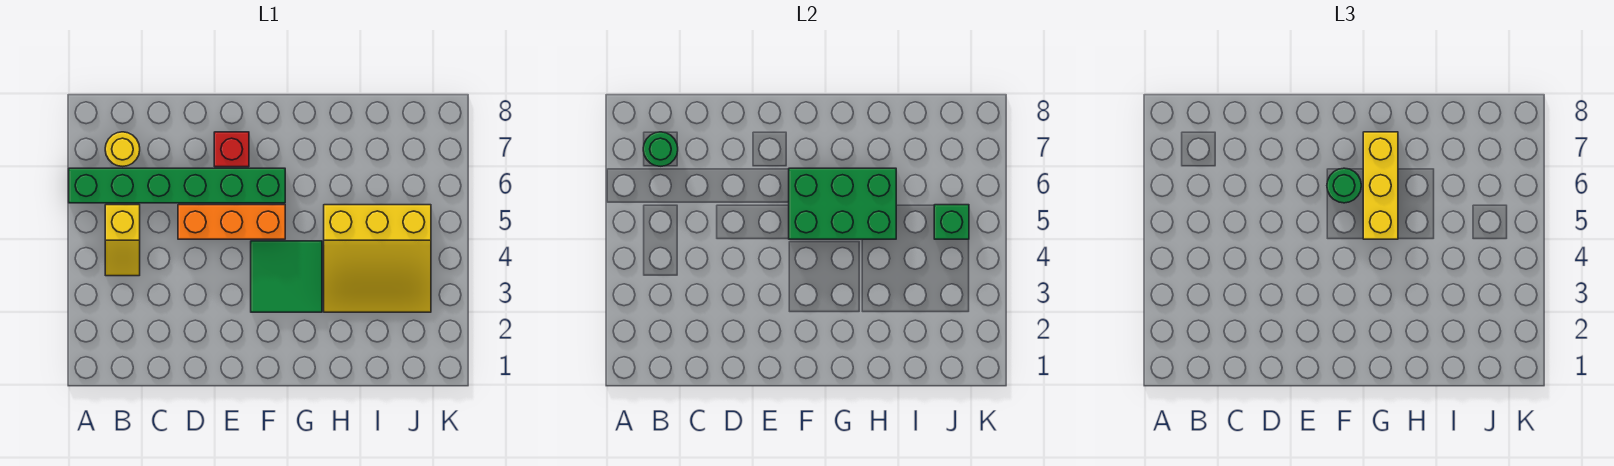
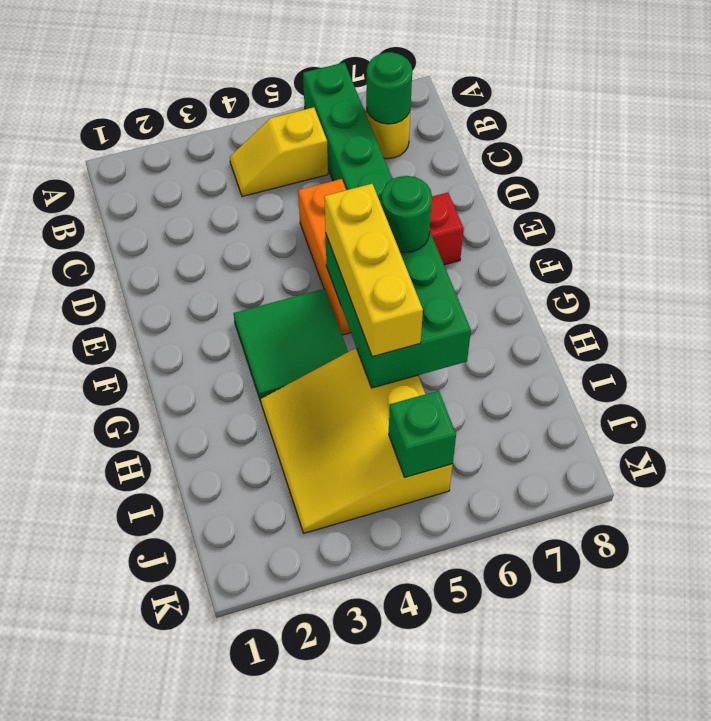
yellow 1x3 brick [1363,132,1398,239] -> yellow 1x3 brick turned to [324,184,423,357]

